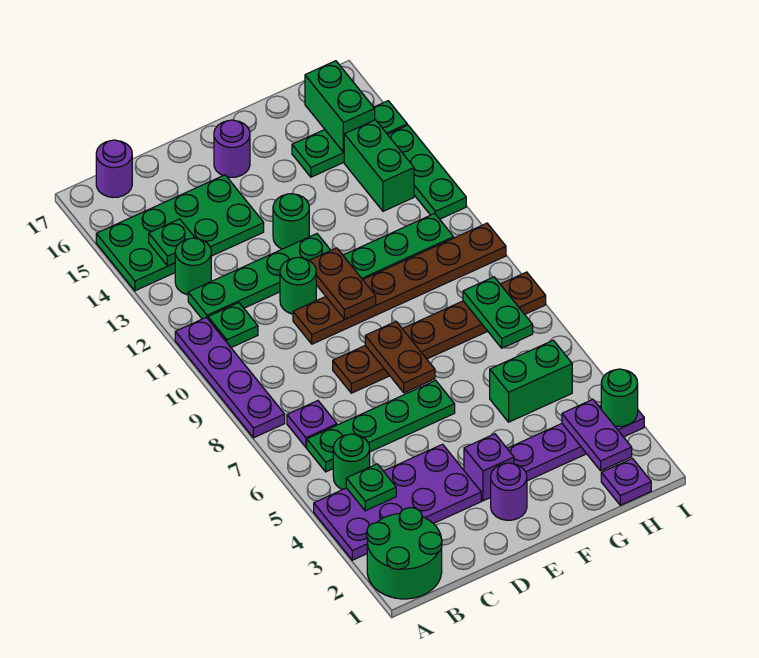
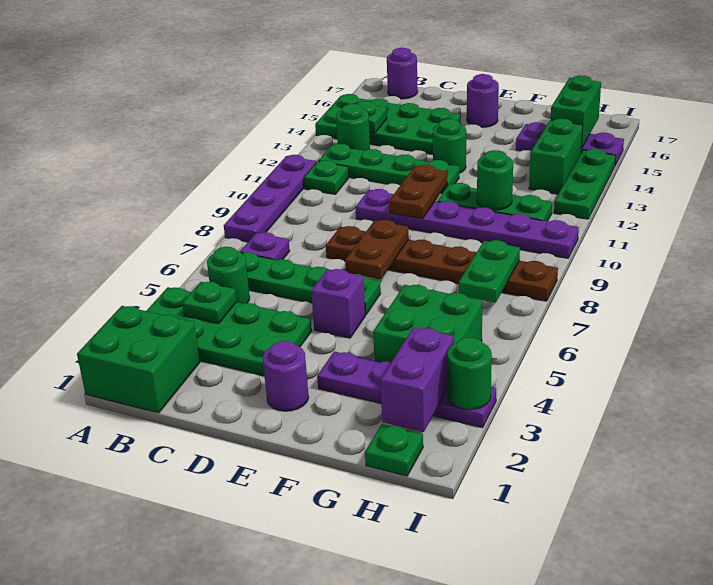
green 2x2 round brick [367,508,442,599] -> green 2x2 brick [77,306,200,413]
purple 2x4 plate [314,444,481,560] -> green 2x4 plate [147,287,312,376]
brown 1x6 plate [293,223,506,344] -> purple 1x6 plate [355,189,579,258]
green 1x1 round brick [280,257,316,314] -> green 1x1 round brick moved to [477,150,513,210]
purple 1x1 brick [464,434,514,501] -> purple 1x1 brick moved to [311,269,365,338]
green 1x2 brick [490,340,572,422] -> green 2x2 brick [373,285,482,362]
green 1x3 plate [292,101,407,177] -> purple 1x3 plate [516,122,624,165]
purple 1x1 plate [601,458,651,505] -> green 1x1 plate [365,424,423,476]
purple 1x2 plate [562,399,632,471] -> purple 1x2 brick [381,327,454,432]

